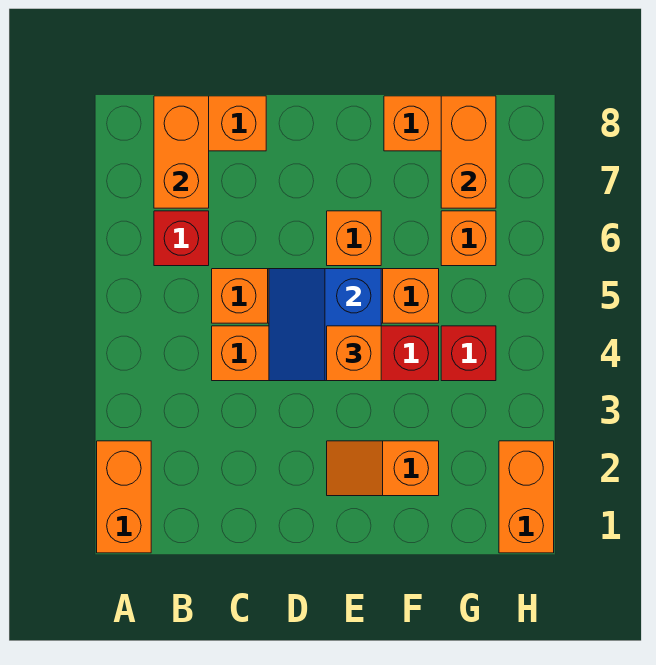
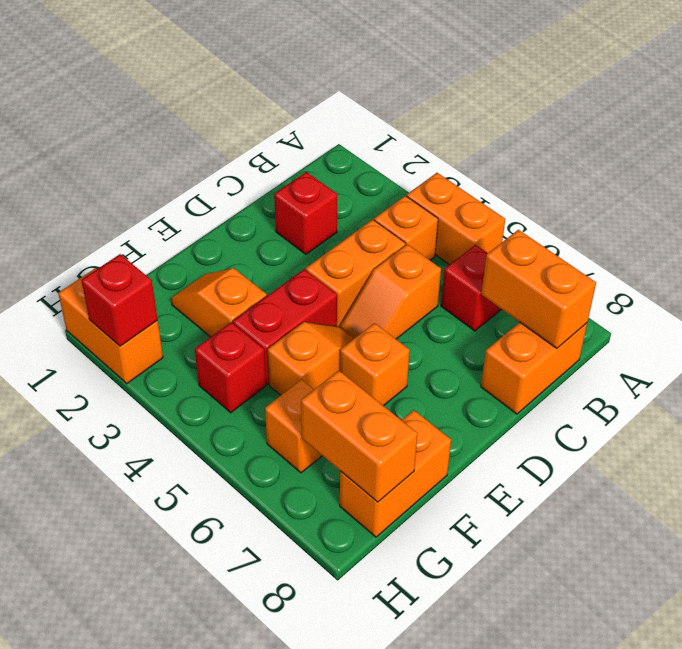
orange 1x2 brick [97,441,151,553] -> orange 1x2 brick moved to [407,173,505,265]
none -> red 1x1 brick [274,172,337,254]
blue 2x2 slope [269,269,381,381] -> none
orange 1x2 slope [327,441,439,496] -> orange 1x2 slope turned to [171,268,267,337]
orange 1x1 brick [327,326,381,381] -> orange 1x1 brick moved to [374,196,438,260]
none -> red 1x1 brick [81,254,158,346]

